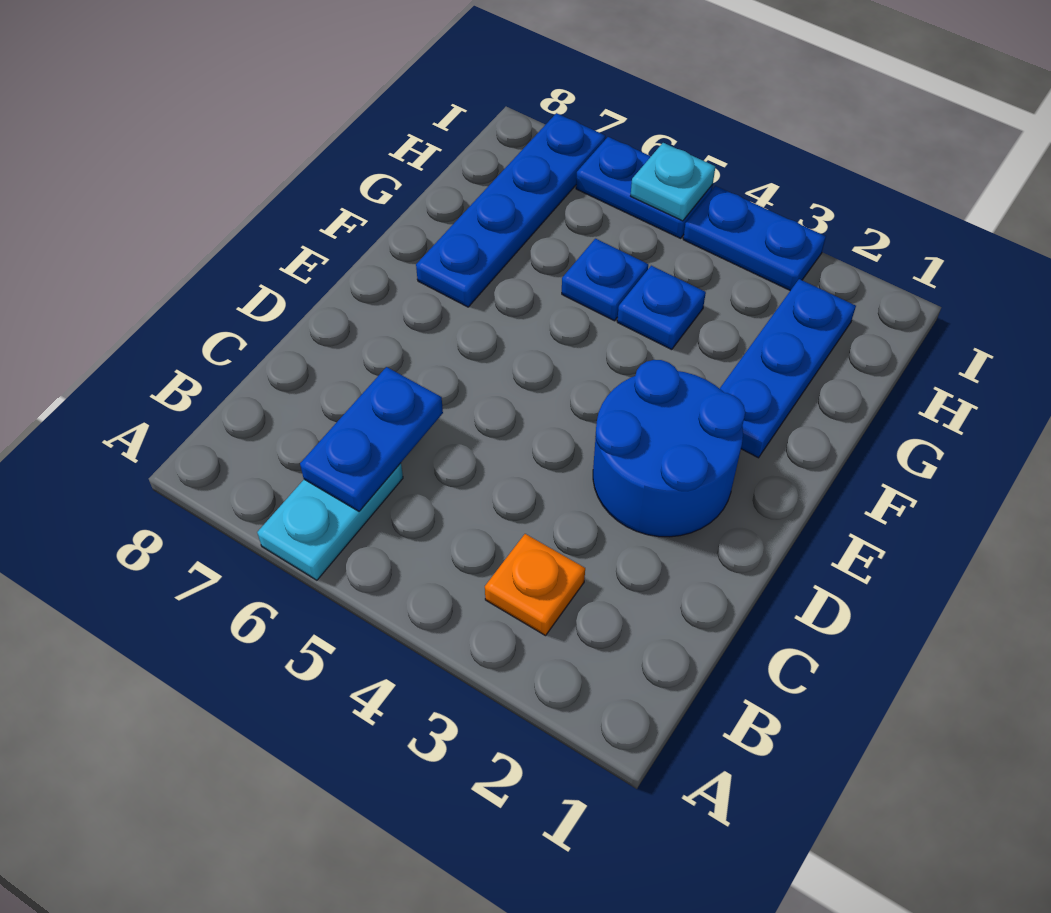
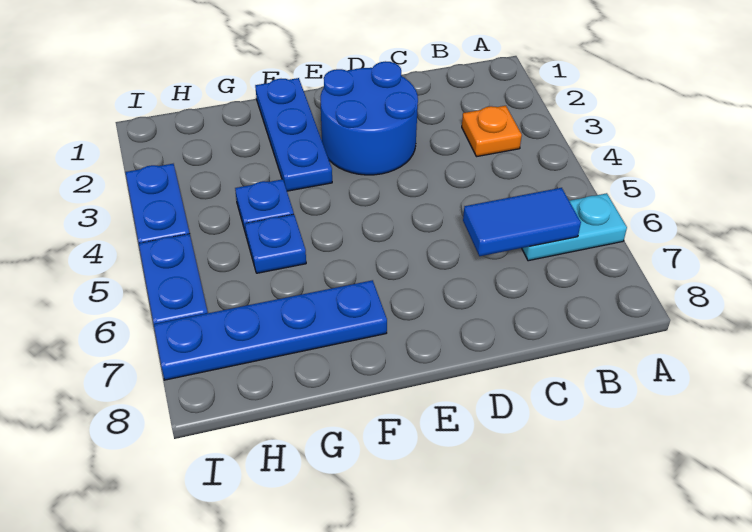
blue 1x2 plate [300,367,443,511] -> blue 1x2 tile [463,188,581,256]
blue 1x3 plate [720,279,856,458] -> blue 1x3 plate turned to [255,78,332,191]
cyan 1x1 plate [631,143,715,221] -> none

